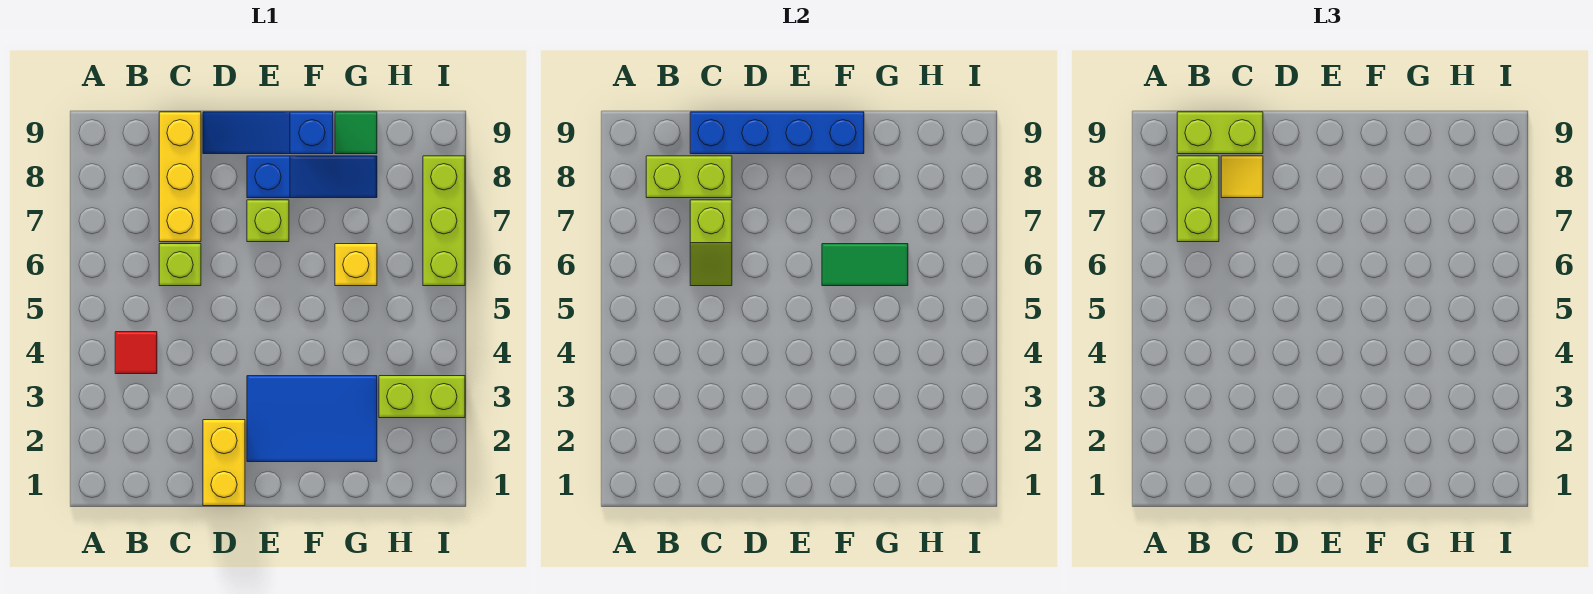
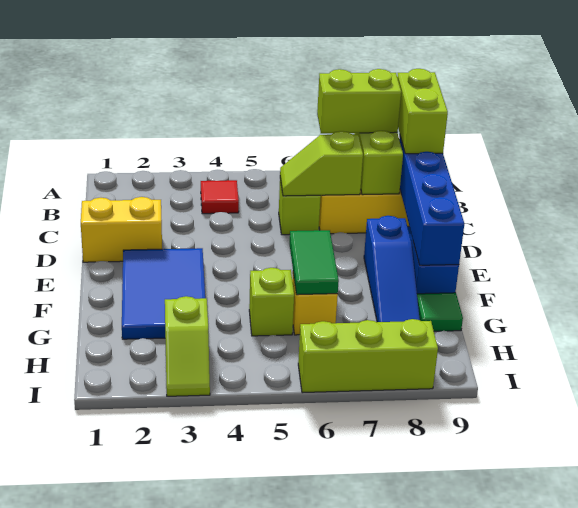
yellow 1x1 tile [1221,156,1263,198] -> none
lime 1x1 brick [247,200,289,242] -> lime 1x1 brick moved to [249,268,294,336]
lime 1x2 brick [379,376,465,418] -> lime 1x2 slope [165,296,210,396]

